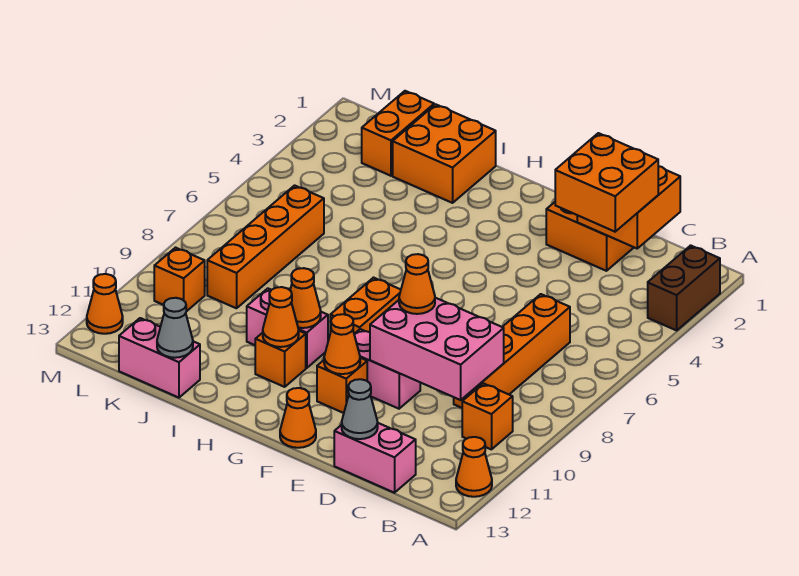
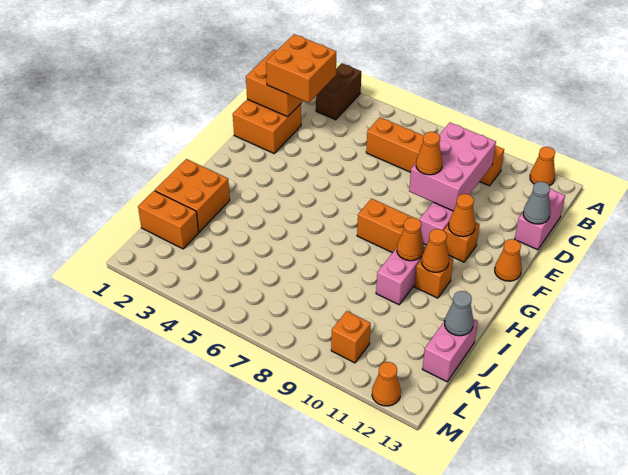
brown 1x2 brick [648,245,720,330] -> brown 1x2 brick turned to [316,63,361,120]
orange 1x4 brick [207,185,324,308] -> none

